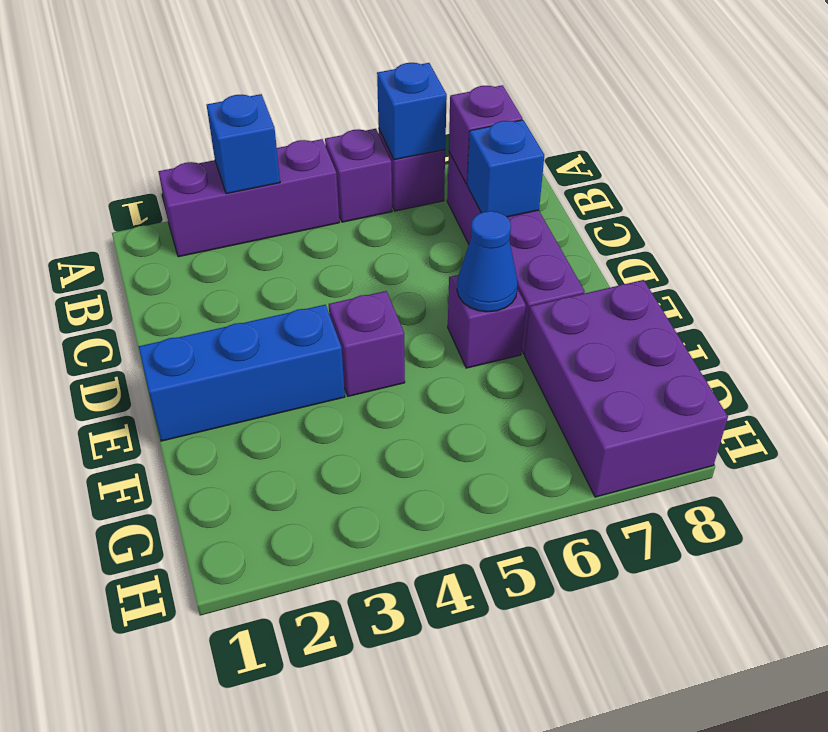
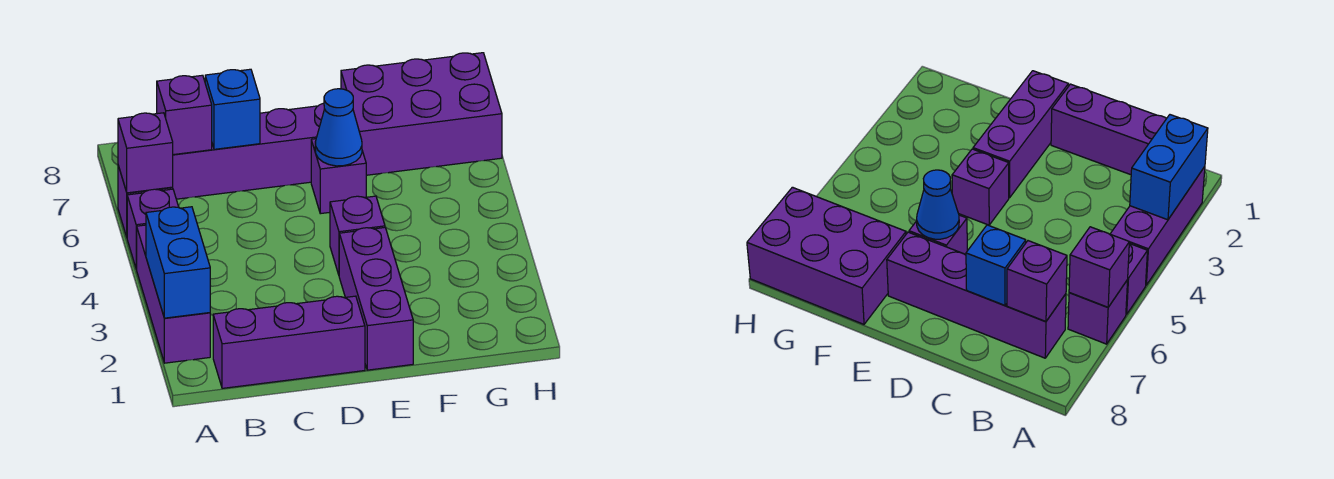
blue 1x1 brick [207,94,280,194] -> blue 1x2 brick [146,207,210,318]
blue 1x1 brick [377,63,447,160] -> purple 1x1 brick [118,113,173,193]
none -> purple 1x3 brick [213,296,365,388]
blue 1x3 brick [139,305,345,441] -> purple 1x3 brick [339,227,413,370]

